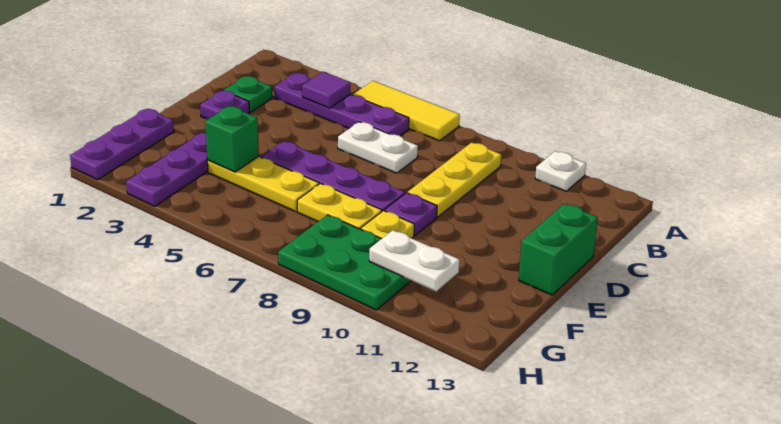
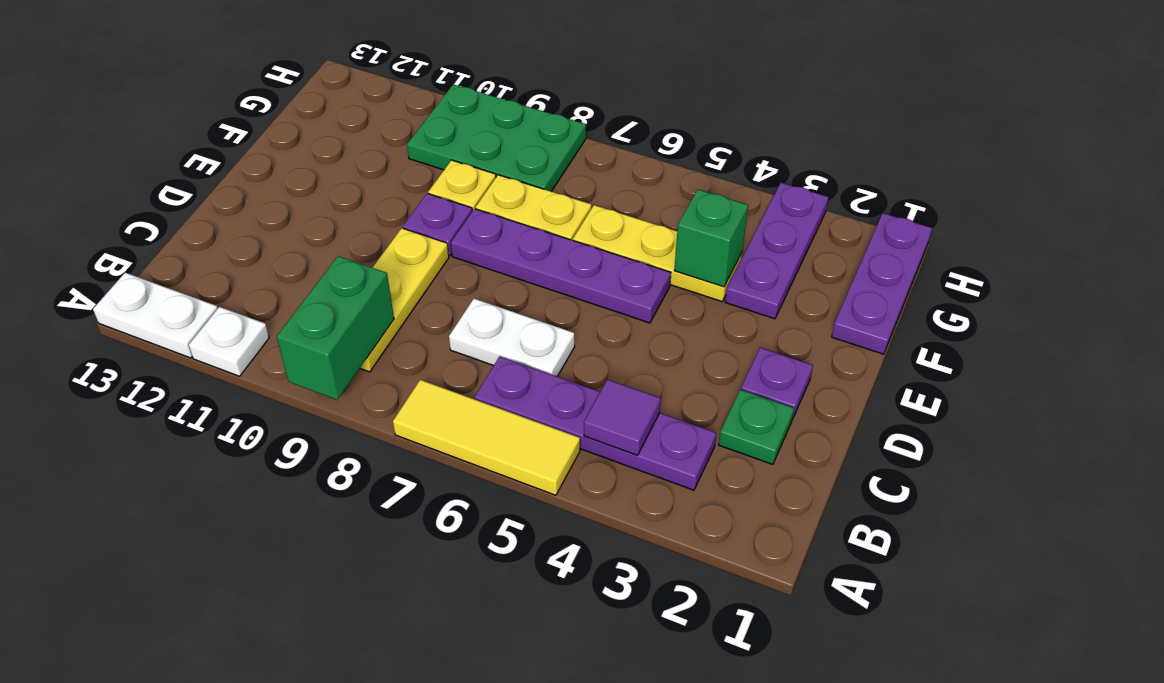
green 1x2 brick [519,204,598,295] -> green 1x2 brick moved to [277,256,394,400]
white 1x2 plate [369,230,460,291] -> white 1x2 plate moved to [93,273,218,358]

